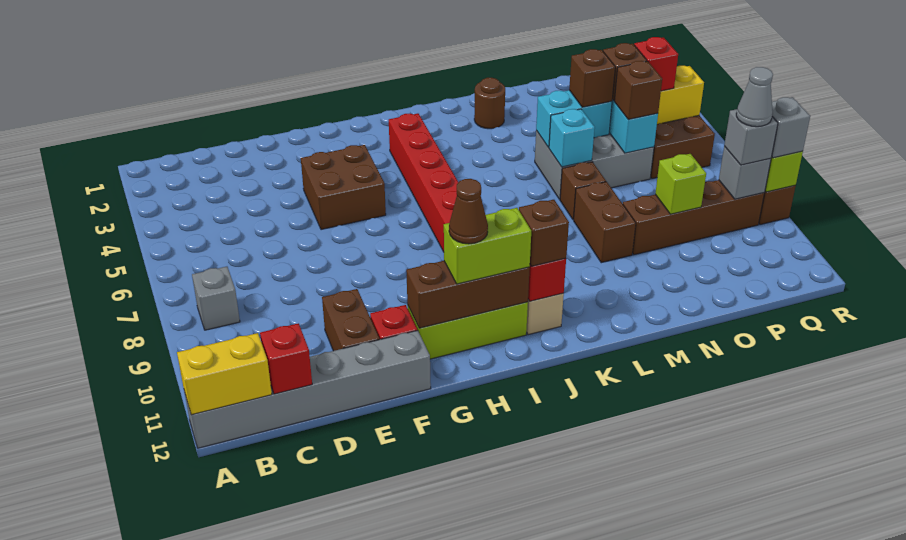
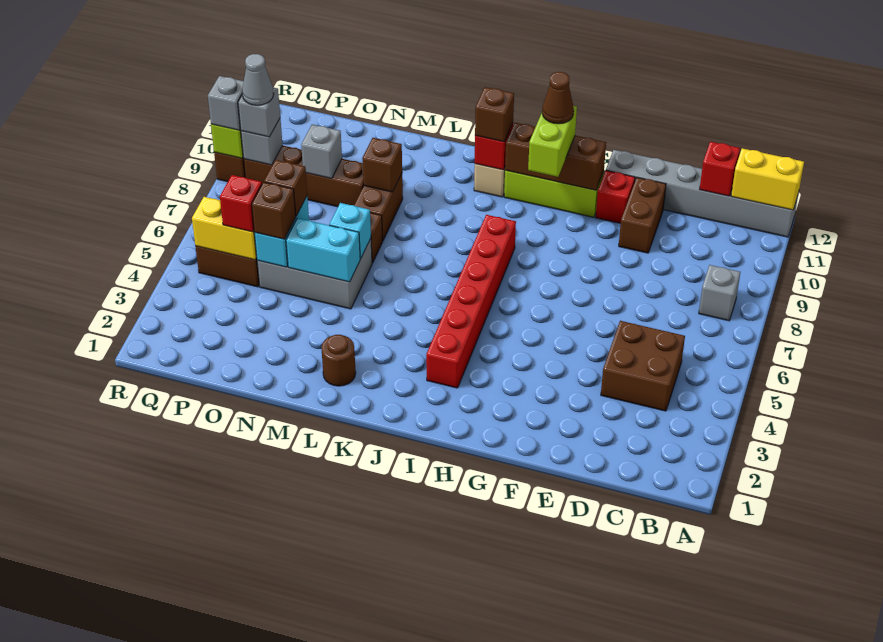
brown 2x2 brick [301,145,386,230] -> brown 2x2 brick moved to [601,321,685,411]
lime 1x2 brick [444,208,531,284] -> lime 1x2 brick turned to [528,106,577,177]
brown 1x1 brick [569,49,615,107] -> brown 1x1 brick moved to [362,138,402,192]
lime 1x1 brick [655,154,706,214] -> grey 1x1 brick [301,124,342,178]

